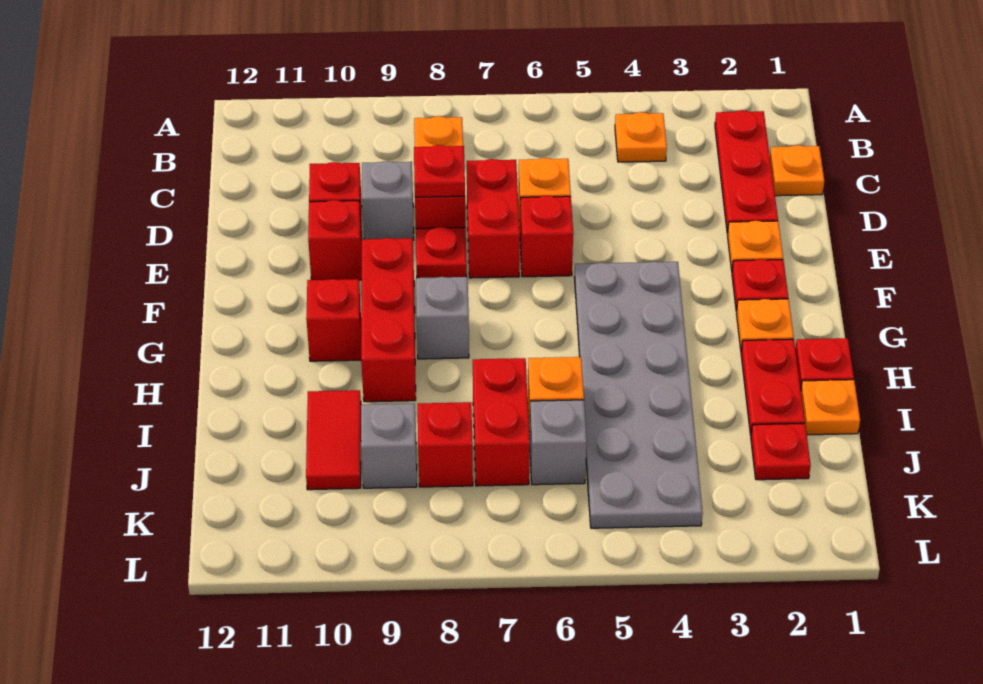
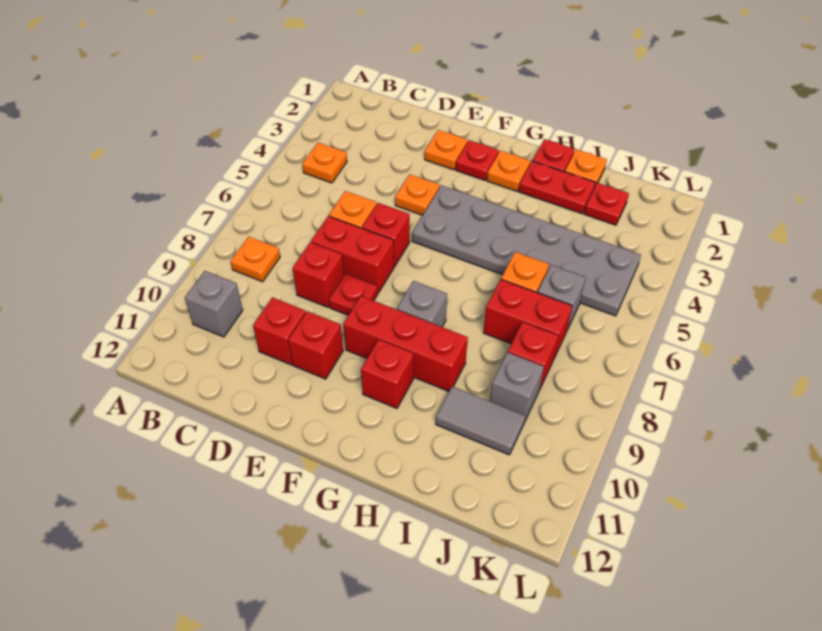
red 1x3 plate [715,110,778,234] -> none
orange 1x1 plate [770,145,824,196] -> orange 1x1 plate moved to [395,175,440,215]
red 1x1 plate [414,145,465,197] -> none
grey 1x1 brick [362,161,414,240] -> grey 1x1 brick moved to [185,271,243,337]
red 1x2 tile [306,390,361,490] -> grey 1x2 tile [436,386,525,455]

